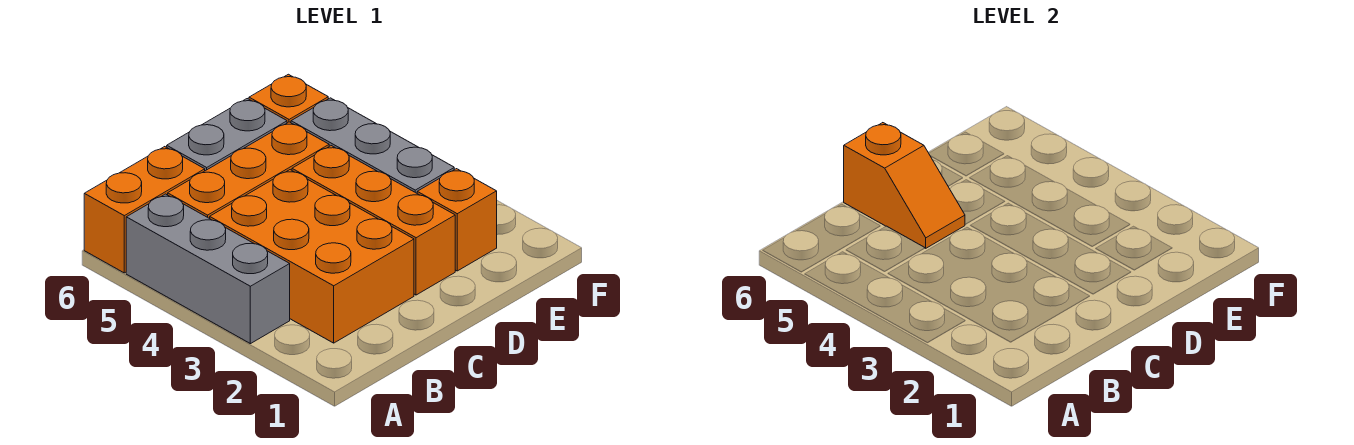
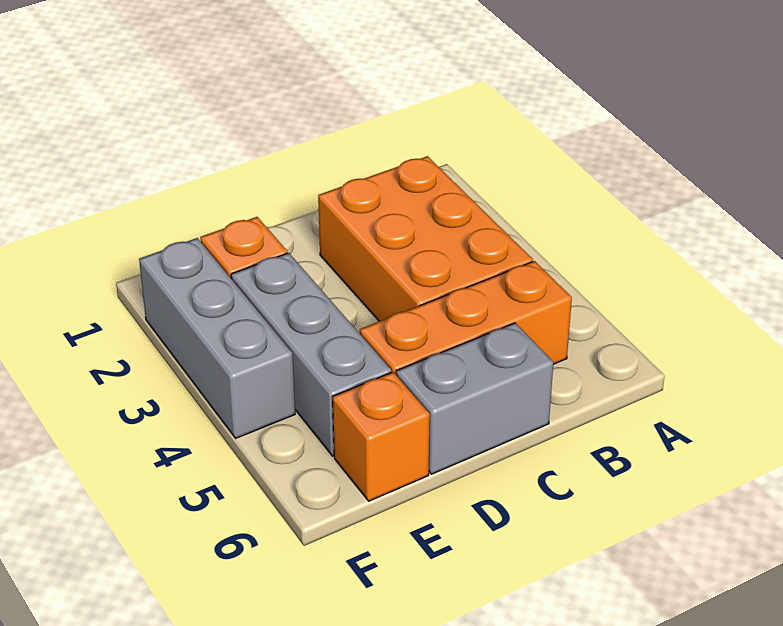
grey 1x3 brick [126,194,290,344] -> grey 1x3 brick moved to [139,238,295,438]
orange 1x2 brick [84,147,205,273] -> none
orange 1x2 slope [844,123,965,248] -> none
orange 1x3 brick [292,146,455,295] -> none

